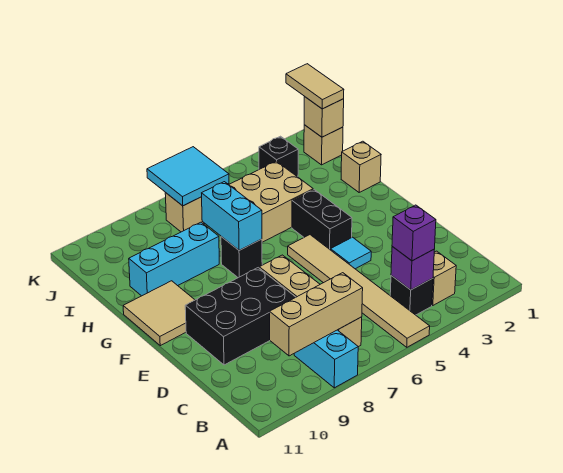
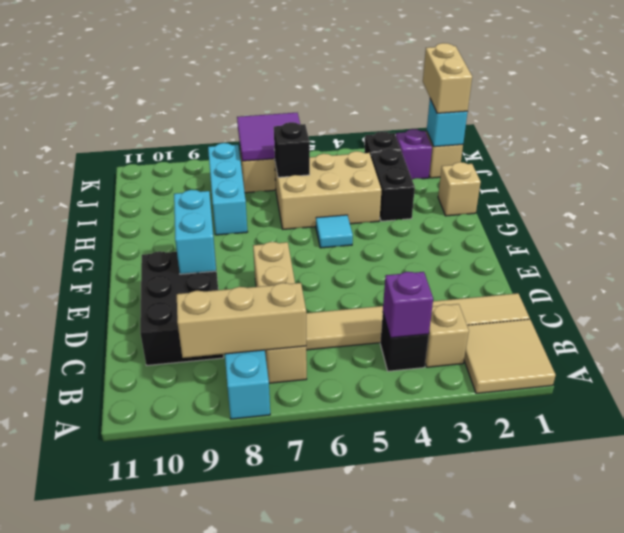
tan 1x6 tile [288,235,430,347] -> tan 1x6 tile turned to [306,293,530,350]
purple 1x1 brick [392,205,436,261] -> purple 1x1 brick moved to [396,129,432,179]
black 2x3 brick [185,268,296,365] -> black 2x3 brick turned to [140,251,224,365]
cyan 1x1 tile [331,237,371,269] -> cyan 1x1 tile moved to [316,215,353,248]
black 1x2 brick [292,190,352,250] -> black 1x2 brick moved to [371,149,415,221]
tan 2x2 tile [123,281,195,346] -> tan 2x2 tile moved to [464,319,556,393]
black 1x1 brick [221,237,262,278] -> black 1x1 brick moved to [274,122,310,177]
cyan 1x2 brick [202,182,262,250] -> cyan 1x2 brick moved to [174,190,216,274]
cyan 1x3 brick [129,222,219,296] -> cyan 1x3 brick turned to [208,143,248,235]
tan 1x1 brick [304,97,344,137] -> cyan 1x1 brick [427,99,468,147]
tan 1x2 tile [286,64,344,109] -> tan 1x2 brick [423,43,472,113]
cyan 2x2 tile [147,147,229,206] -> purple 2x2 tile [237,113,300,161]

